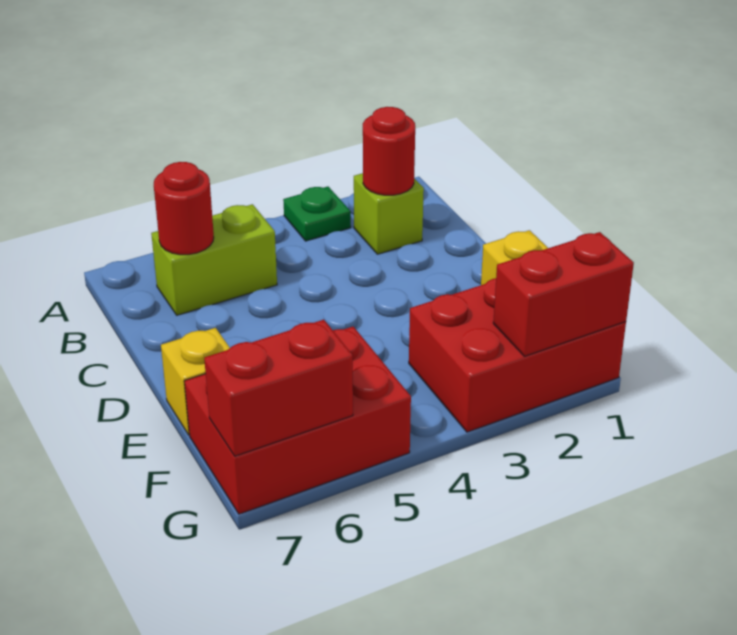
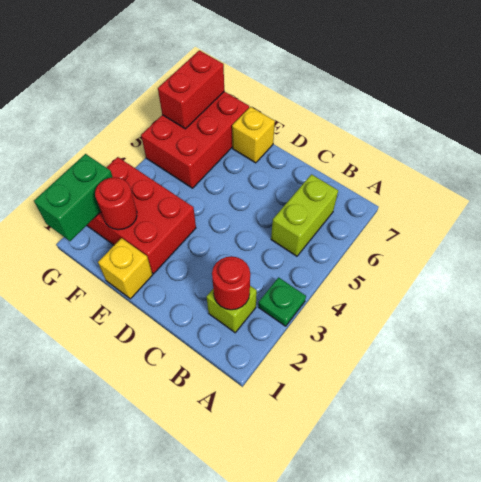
red 1x1 round brick [154,162,214,255] -> red 1x1 round brick moved to [95,177,137,230]
red 2x3 brick [409,278,626,432] -> red 2x3 brick turned to [87,157,196,274]
red 1x2 brick [493,232,634,356] -> green 1x2 brick [34,154,113,241]

